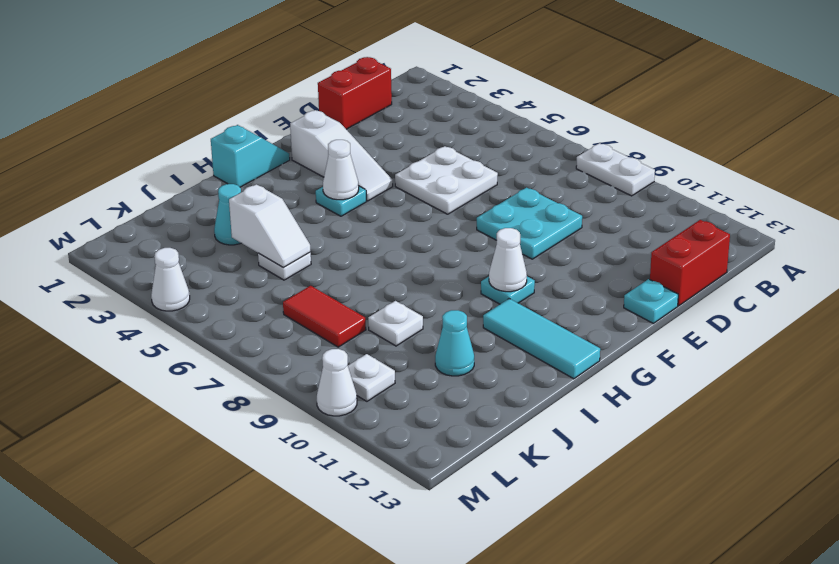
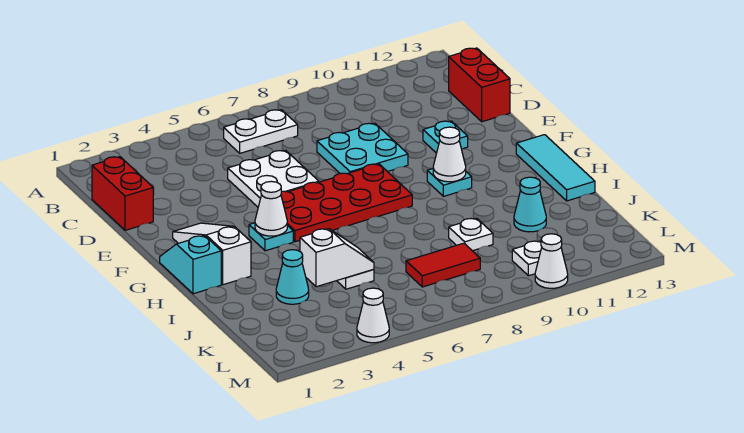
white 1x2 plate [576,143,655,196] -> white 1x2 plate moved to [224,110,298,153]
cyan 1x1 plate [624,279,678,323] -> cyan 1x1 plate moved to [423,121,468,153]
white 1x3 slope [290,110,393,201] -> white 1x3 slope turned to [173,223,251,285]
none -> red 2x4 plate [281,164,412,242]
cyan 1x3 tile [483,299,600,379] -> cyan 1x3 tile turned to [516,135,595,201]

